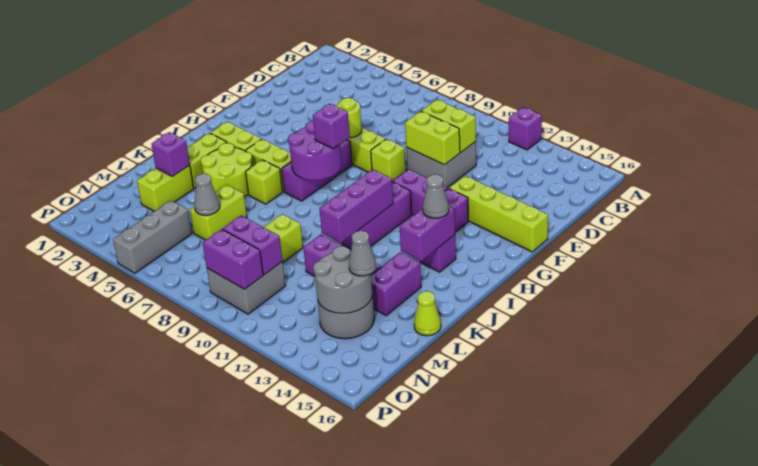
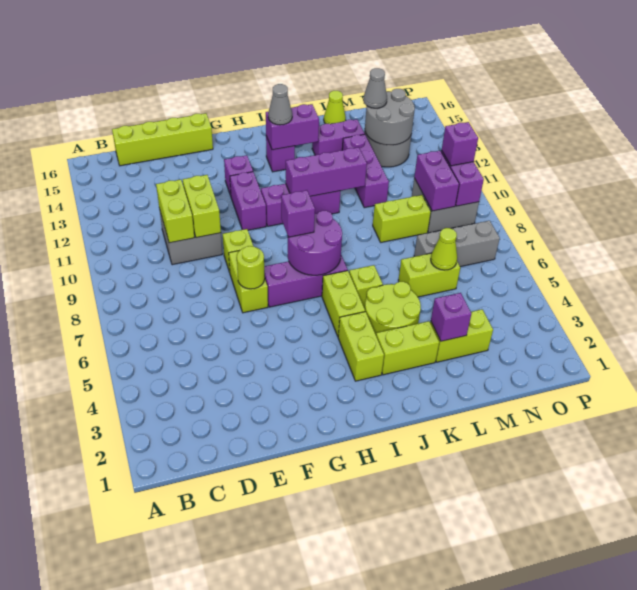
purple 1x1 brick [509,107,542,150] -> purple 1x1 brick moved to [442,122,478,166]
lime 1x4 brick [449,176,548,252] -> lime 1x4 brick turned to [112,113,213,166]
grey 1x1 cone [194,174,220,215] -> lime 1x1 cone [431,228,457,270]
grey 1x3 brick [113,201,192,273] -> grey 1x3 brick moved to [414,221,500,267]

